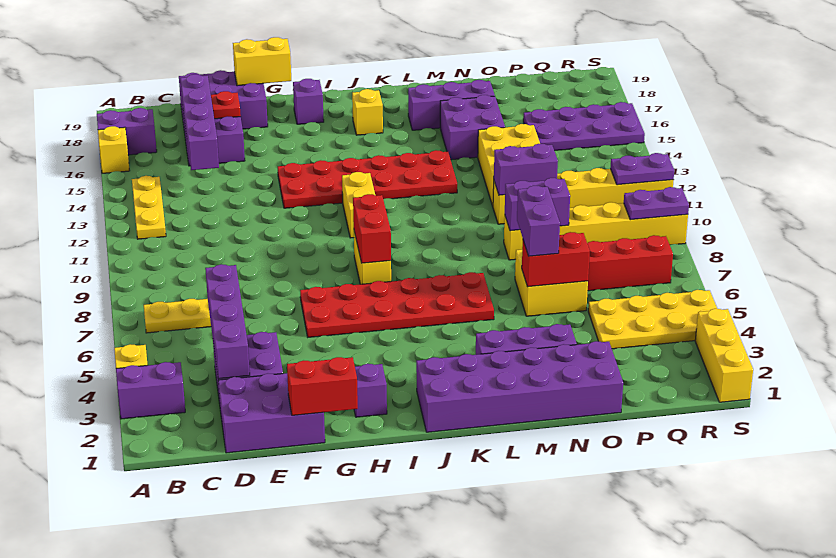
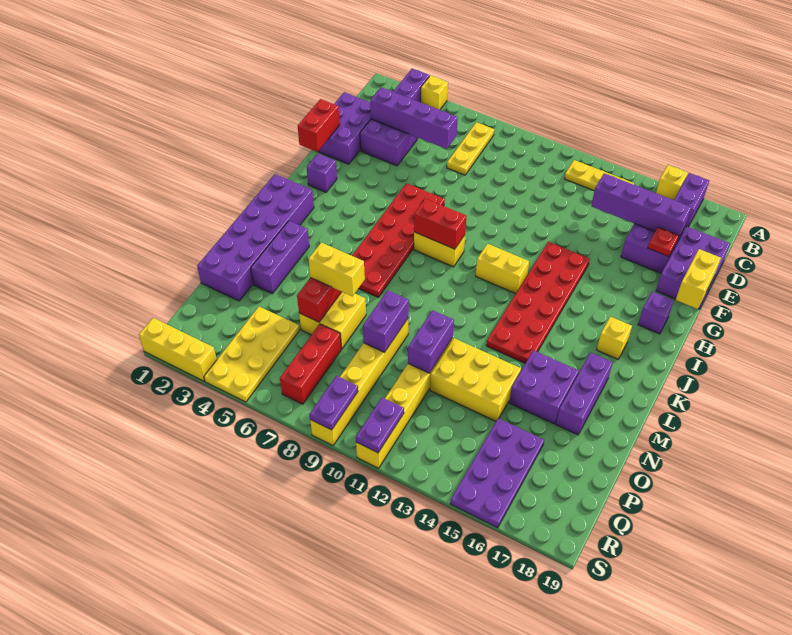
purple 1x2 brick [517,186,560,256] -> yellow 1x2 brick [308,242,365,296]

